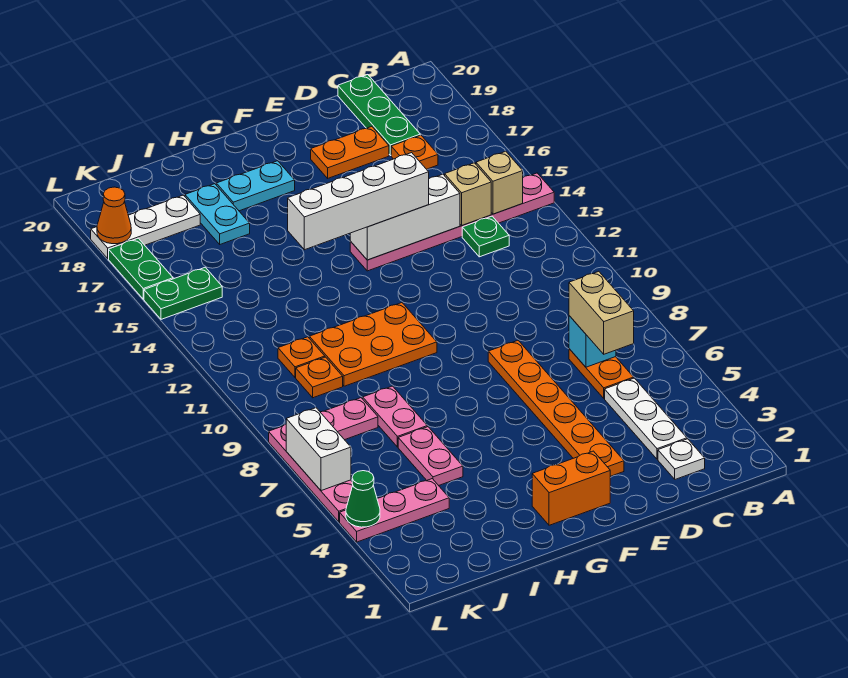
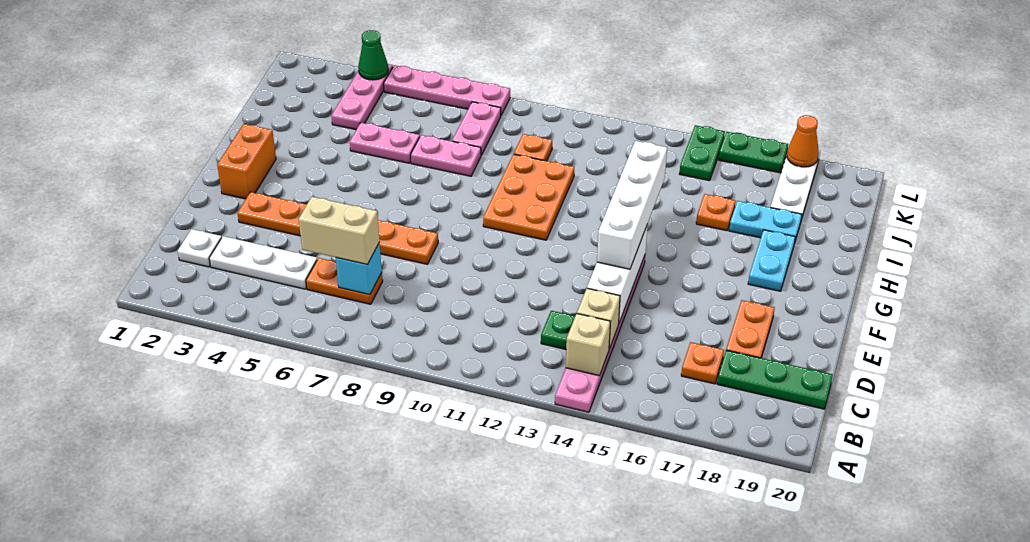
orange 1x1 plate [278,337,325,377] -> orange 1x1 plate moved to [696,194,735,231]
white 1x2 brick [286,408,351,491] -> none

